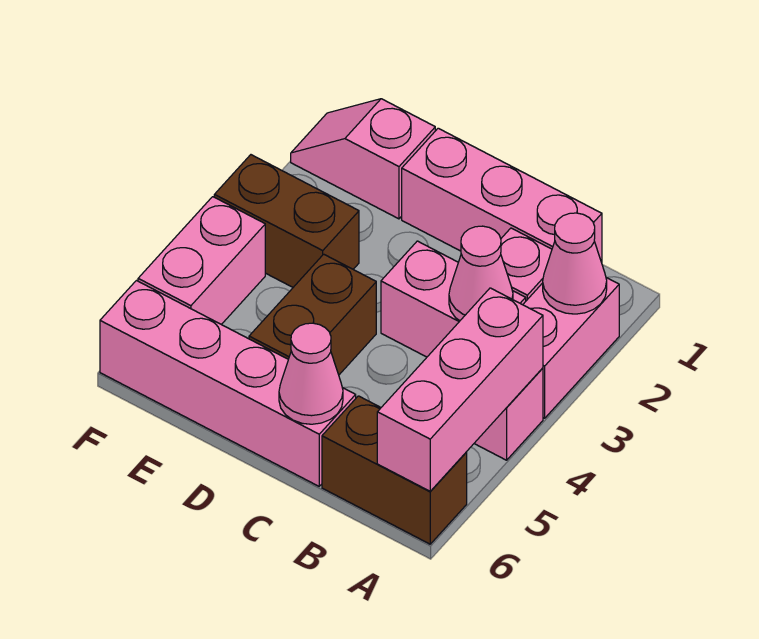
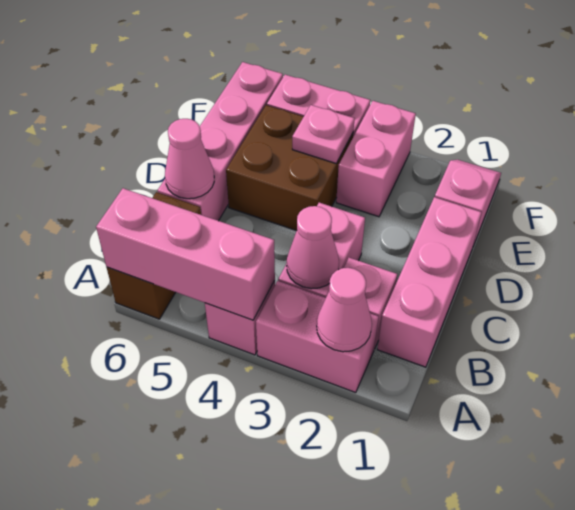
brown 1x2 brick [249,254,376,375] -> brown 2x2 brick [226,105,353,231]
brown 1x2 brick [214,155,359,287] -> pink 1x2 brick [336,101,416,217]
none -> pink 1x1 plate [292,105,355,163]

